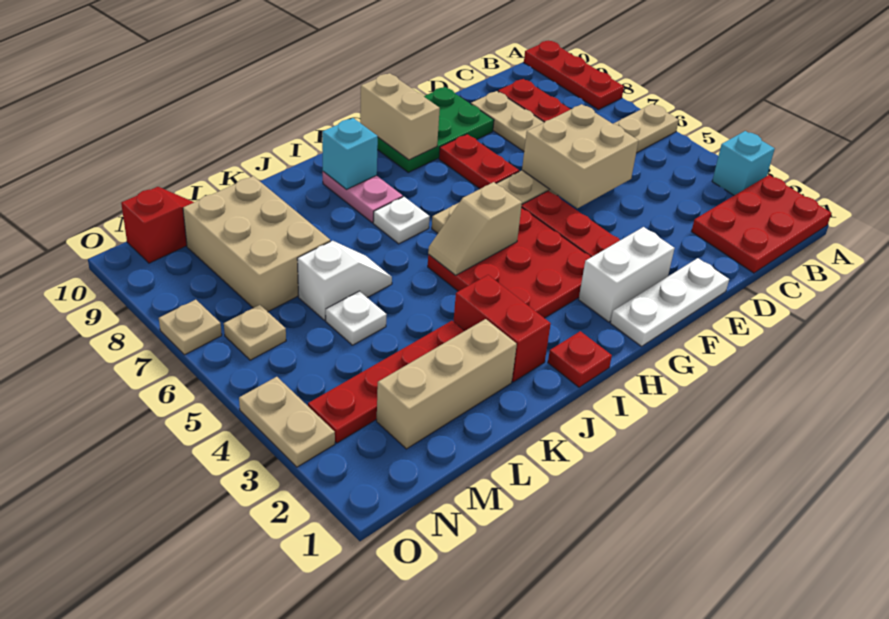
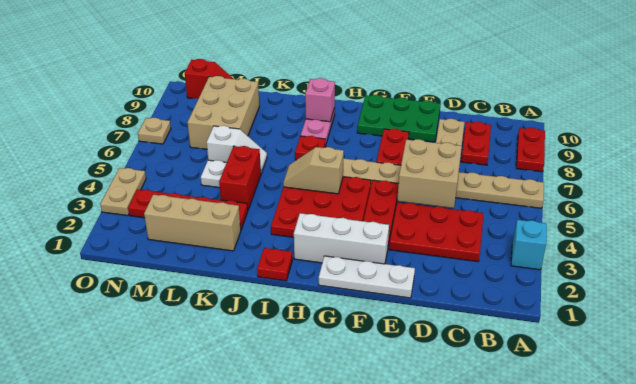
red 2x3 plate [691,175,831,273] -> red 2x3 plate moved to [389,202,483,262]
red 1x3 plate [524,40,624,110] -> red 1x2 plate [516,128,545,172]
white 1x2 brick [579,227,675,322] -> white 1x3 brick [294,213,389,264]
tan 1x2 brick [360,73,440,160] -> none
white 1x1 plate [373,197,430,244] -> red 1x1 plate [295,136,325,160]
cyan 1x1 brick [322,118,378,190] -> pink 1x1 brick [305,78,335,122]
red 1x2 brick [453,275,551,382] -> red 1x2 brick moved to [219,146,261,210]
tan 1x1 plate [224,305,286,360] -> none

